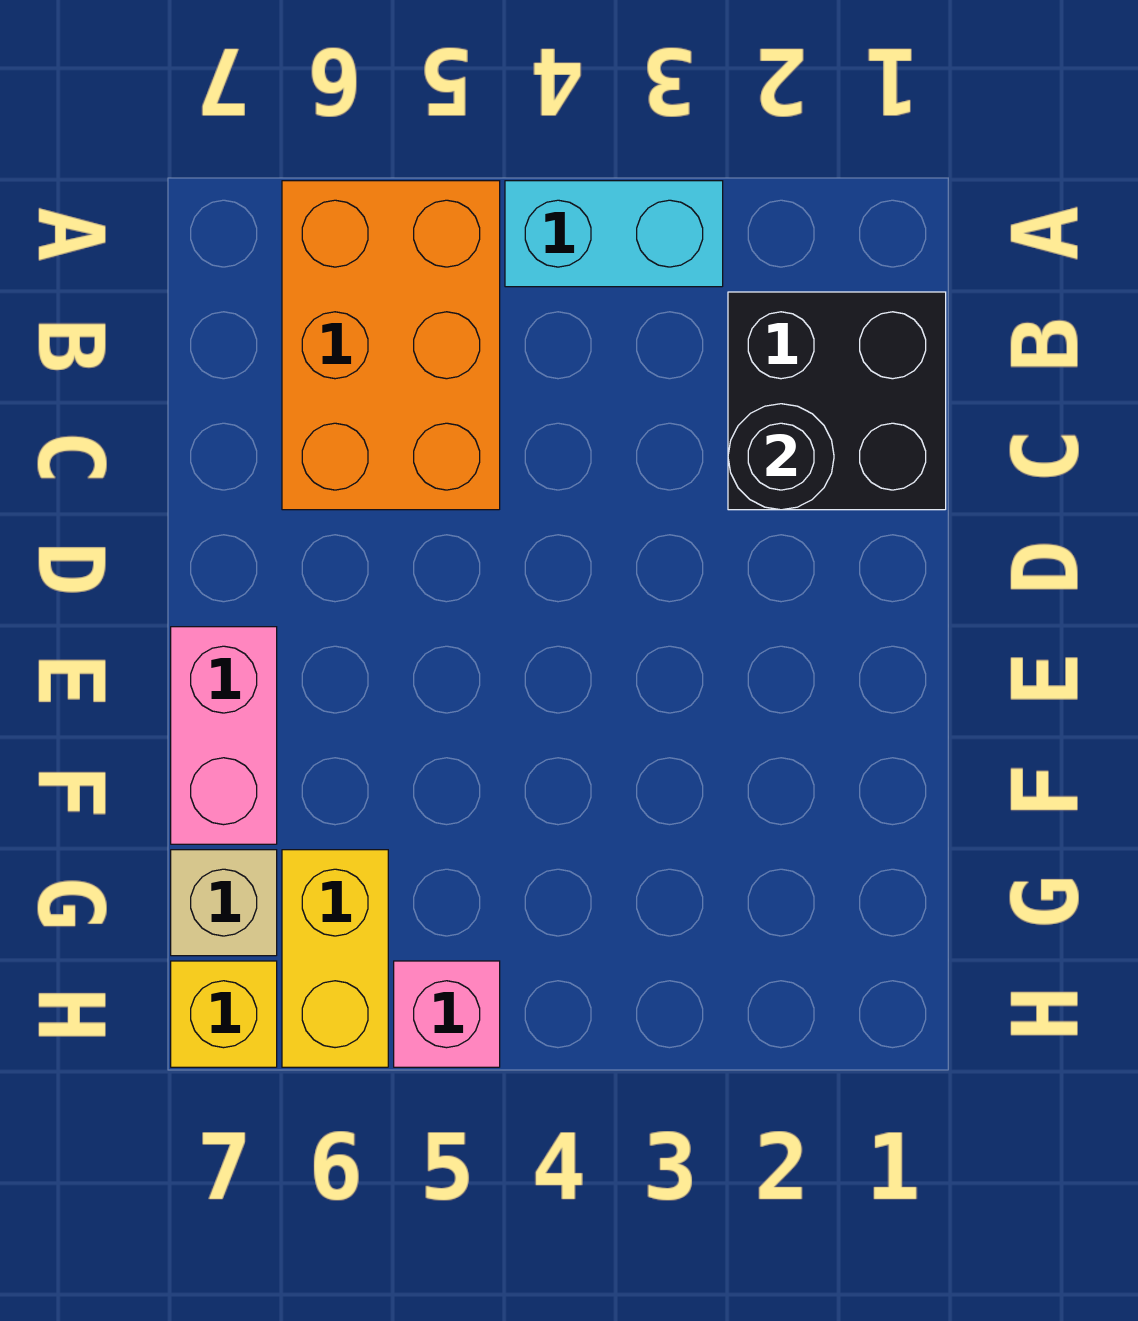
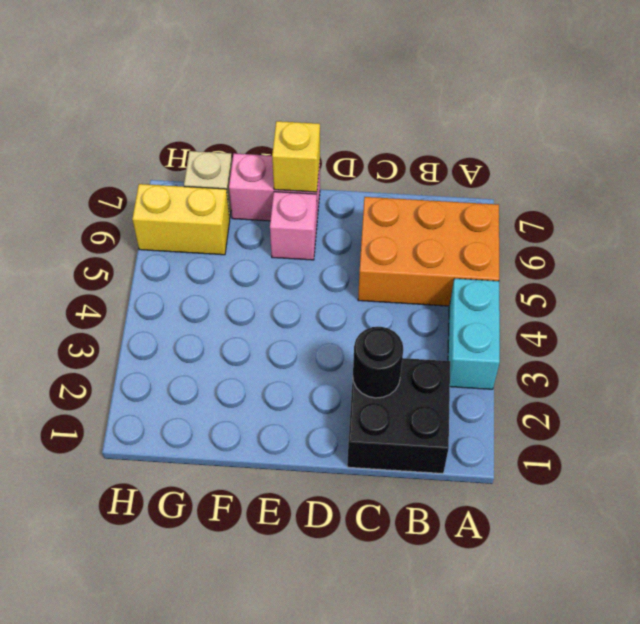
pink 1x1 brick [394,961,500,1067] -> pink 1x1 brick moved to [270,192,317,260]
yellow 1x1 brick [171,961,277,1067] -> yellow 1x1 brick moved to [272,121,320,192]

